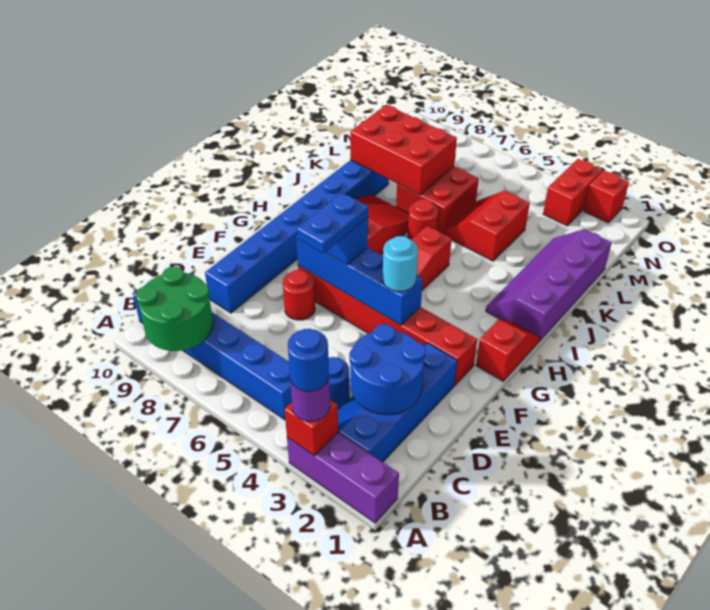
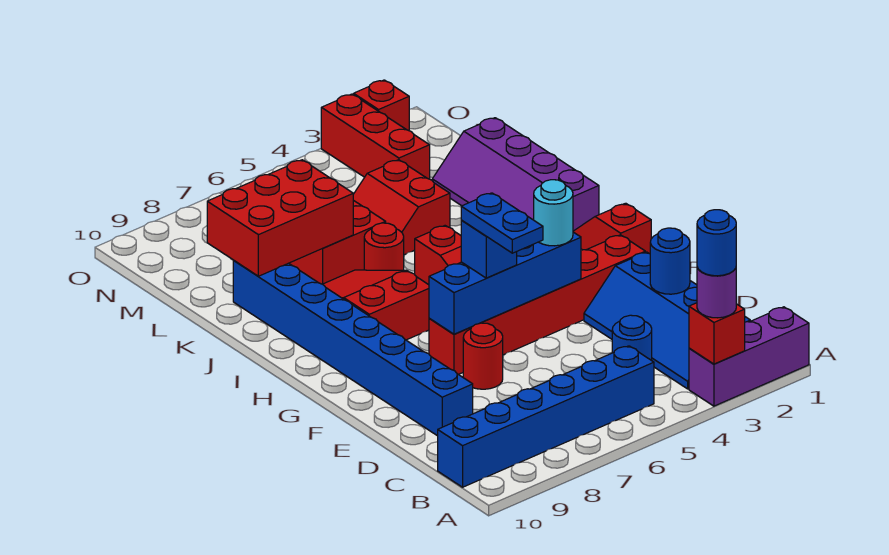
green 2x2 round brick [136,266,213,351] -> none
blue 2x2 round brick [349,324,426,414] -> blue 1x1 round brick [650,228,690,294]
red 1x2 brick [543,159,602,226] -> red 1x3 brick [321,94,430,179]

